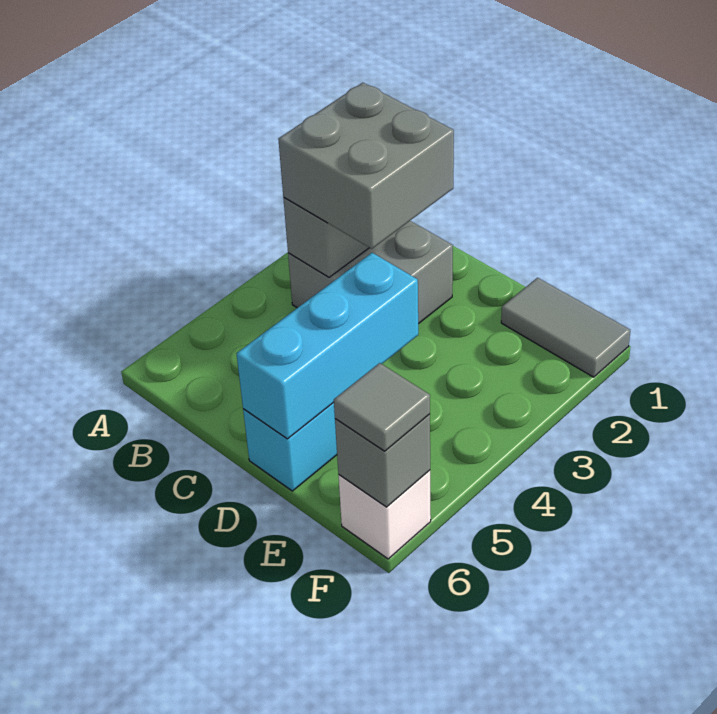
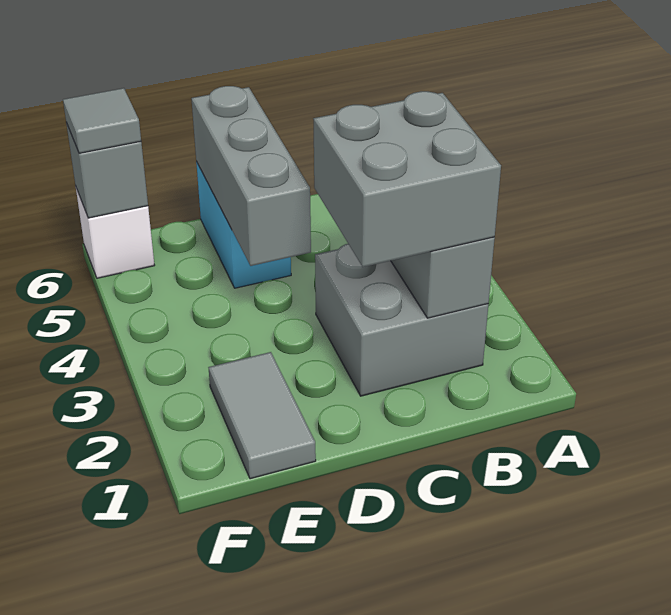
cyan 1x3 brick [237,253,418,439] -> grey 1x3 brick [191,86,311,266]
grey 1x2 tile [501,278,630,377] -> grey 1x2 tile turned to [208,352,316,479]

